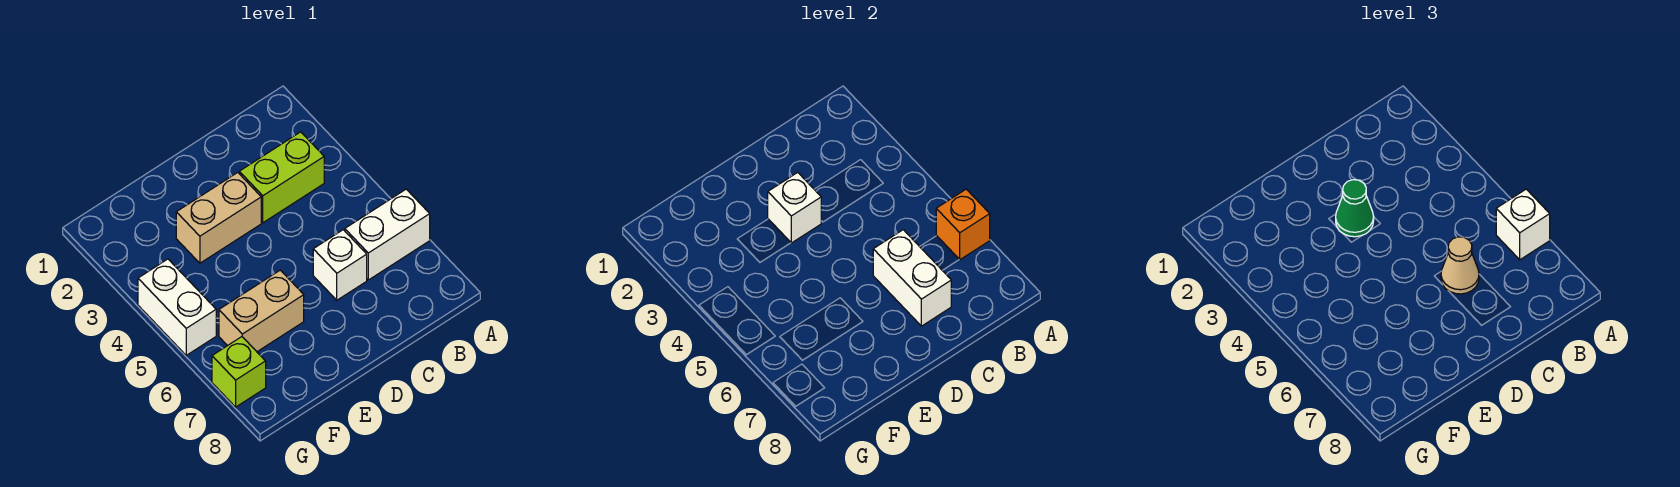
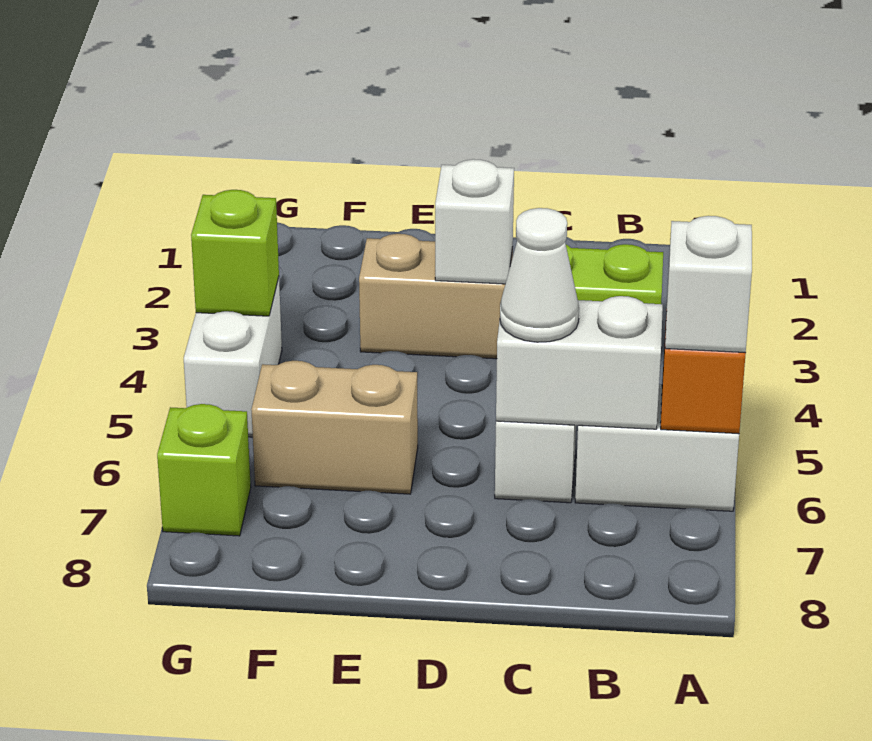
white 1x2 brick [873,230,951,326] -> white 1x2 brick turned to [496,296,663,429]
tan 1x1 cone [1441,237,1479,294] -> white 1x1 cone [500,208,579,342]
green 1x1 cone [1336,180,1374,237] -> none
none -> lime 1x1 brick [191,190,279,316]

